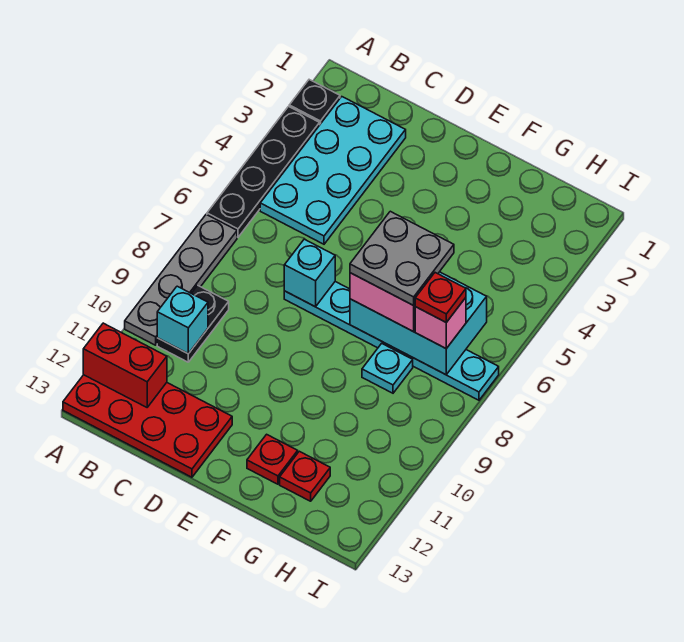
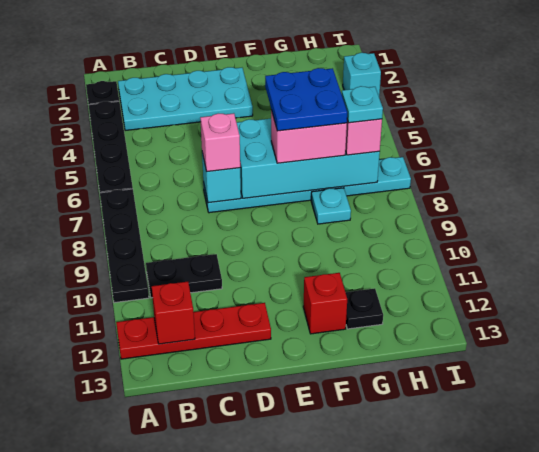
grey 1x4 plate [125,214,237,345] -> black 1x4 plate [100,189,149,303]
red 2x4 plate [63,375,232,477] -> red 1x4 plate [116,303,271,359]
red 1x2 brick [83,323,167,407] -> red 1x1 brick [152,282,195,344]
cyan 2x4 plate [260,97,406,244] -> cyan 2x4 plate turned to [118,67,253,131]
black 1x2 plate [157,285,229,362] -> black 1x2 plate turned to [146,254,222,298]
cyan 1x1 brick [157,286,208,354] -> cyan 1x1 brick moved to [343,53,381,96]
none -> pink 1x1 brick [200,113,240,172]
cyan 2x3 brick [350,272,487,375] -> cyan 2x4 brick [237,119,380,198]
grey 2x2 plate [350,211,454,305] -> blue 2x2 plate [265,68,347,131]
red 1x1 plate [247,434,298,484] -> red 1x1 brick [303,273,347,334]
red 1x1 plate [280,451,330,501] -> black 1x1 plate [346,288,383,329]
red 1x1 plate [415,273,466,322] -> cyan 1x1 plate [342,86,383,123]

